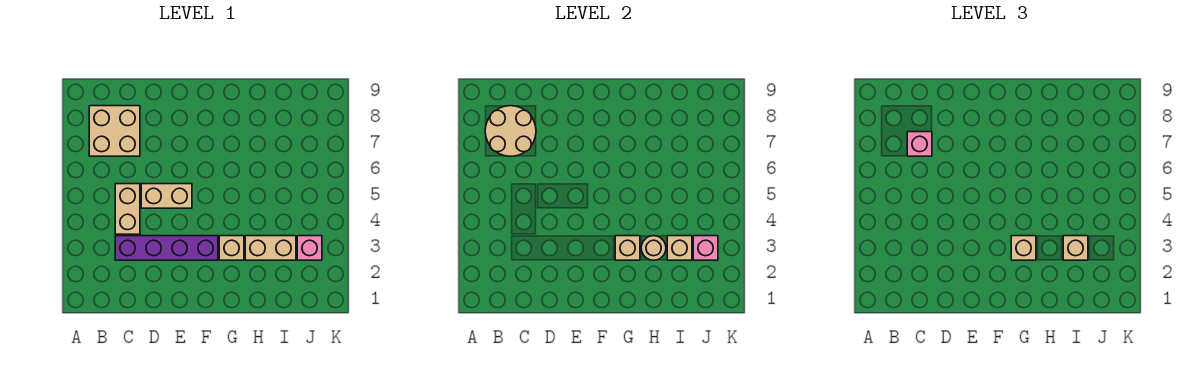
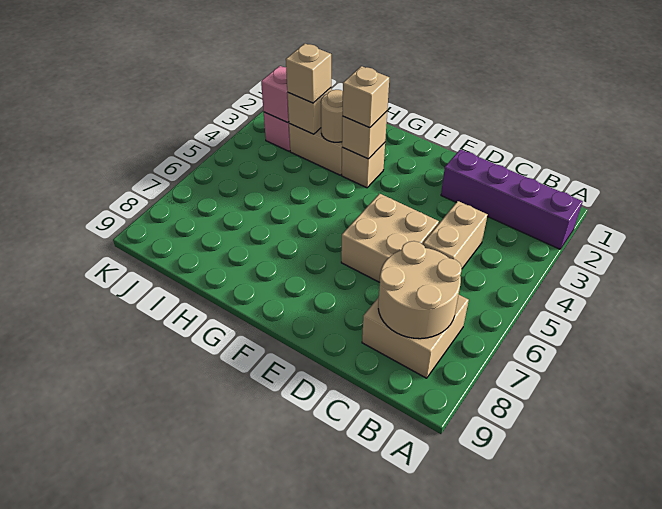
purple 1x4 brick [115,236,218,260] -> purple 1x4 brick moved to [441,149,583,249]
pink 1x1 brick [907,132,932,156] -> none
tan 1x2 brick [141,184,192,208] -> tan 2x2 brick [341,194,439,282]

